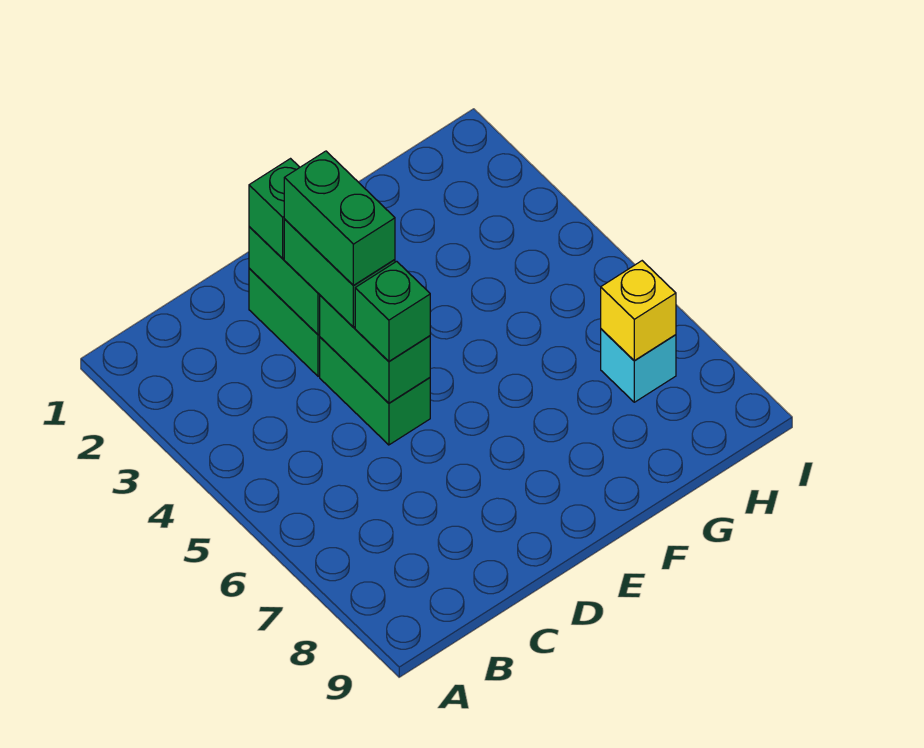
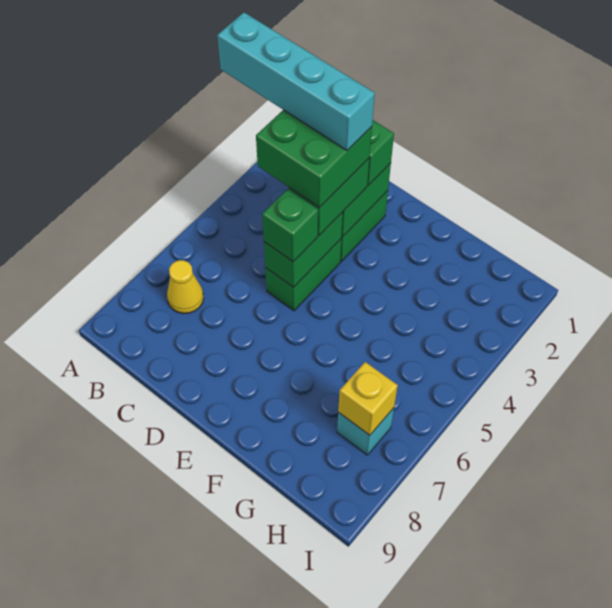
none -> cyan 1x4 brick [217,12,375,150]
none -> yellow 1x1 cone [167,260,204,314]
green 1x2 brick [284,151,395,286] -> green 2x2 brick [256,110,372,208]

